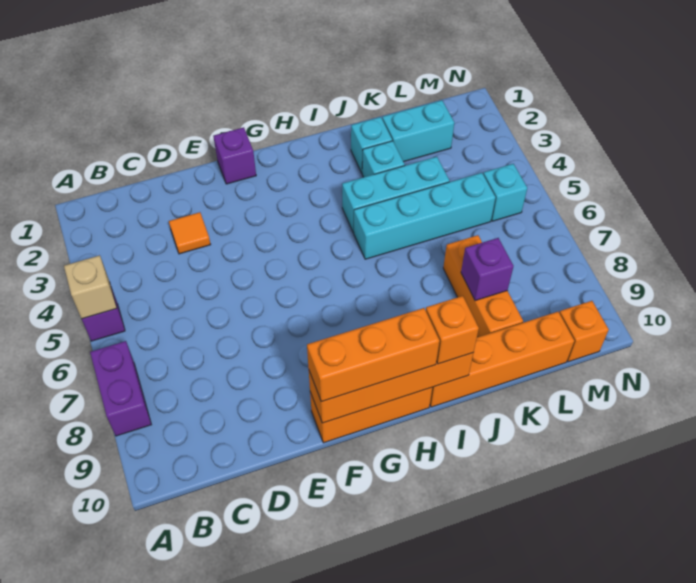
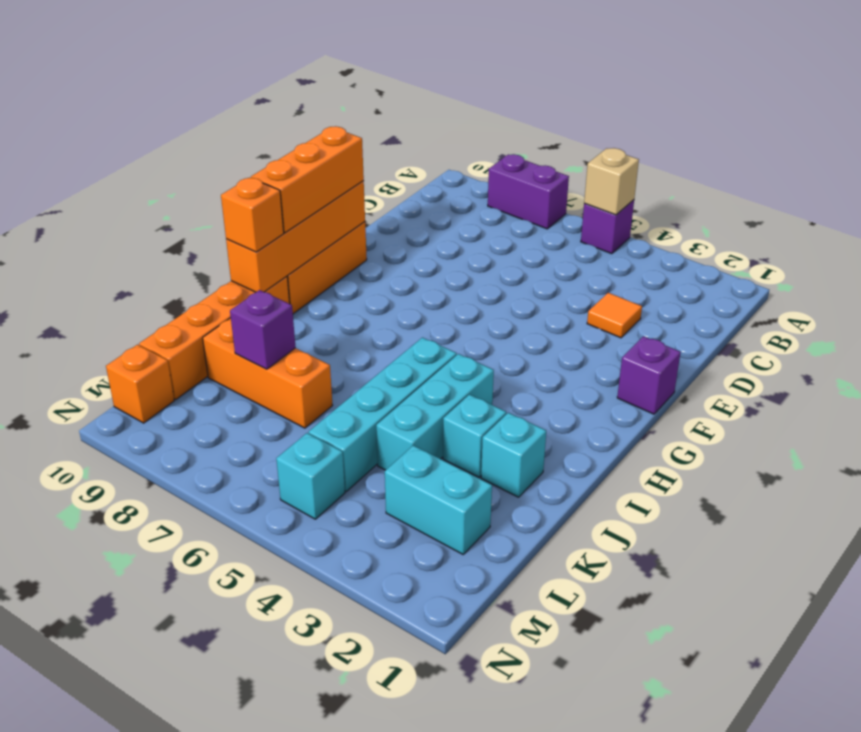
cyan 1x2 brick [382,100,454,162] -> cyan 1x2 brick turned to [385,445,492,554]

